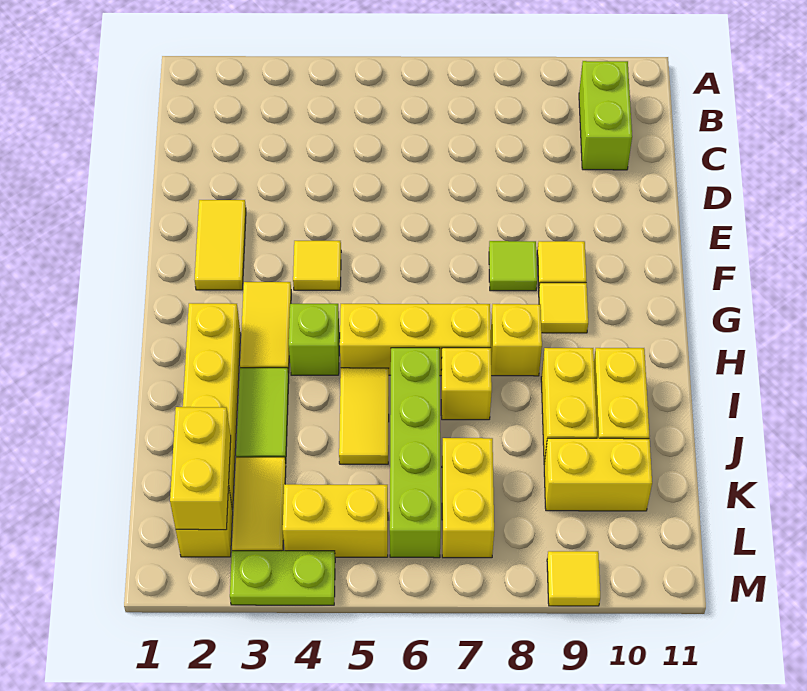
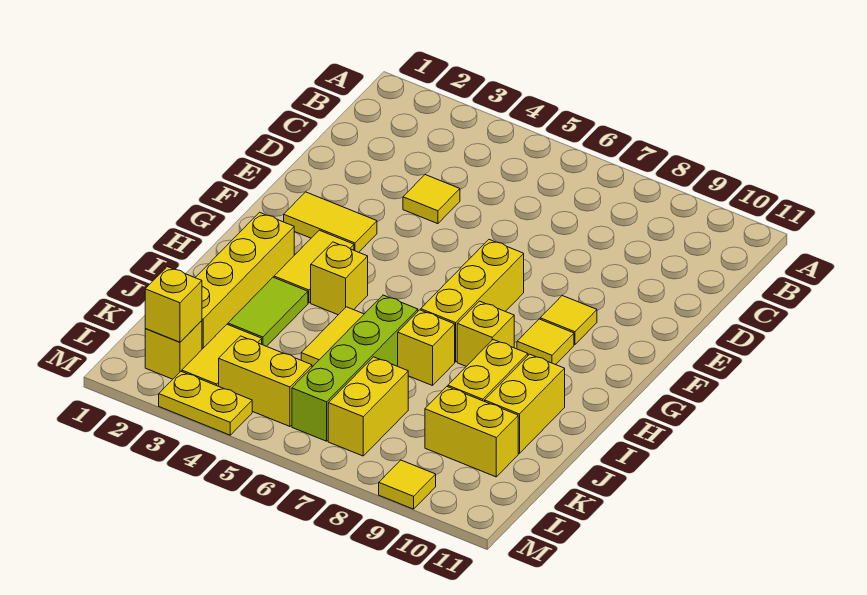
lime 1x2 brick [579,61,632,170] -> none
yellow 1x2 tile [194,200,246,290] -> yellow 1x2 tile turned to [284,192,377,252]
yellow 1x1 tile [293,241,341,290] -> yellow 1x1 tile moved to [403,175,460,224]
lime 1x1 tile [489,241,537,291] -> none
lime 1x1 brick [289,304,340,375] -> yellow 1x1 brick [311,242,368,315]
yellow 1x3 brick [340,304,491,376] -> yellow 1x3 brick turned to [421,240,524,362]
yellow 1x2 brick [170,407,231,530] -> yellow 1x1 brick [145,267,202,342]
lime 1x2 plate [230,551,335,605] -> yellow 1x2 plate [159,372,252,435]

